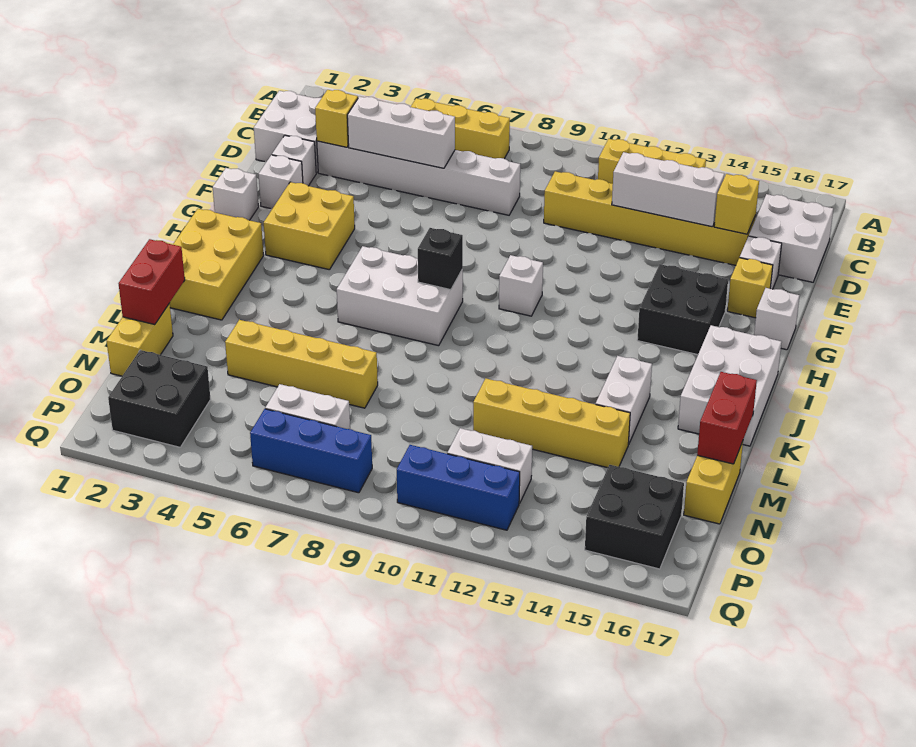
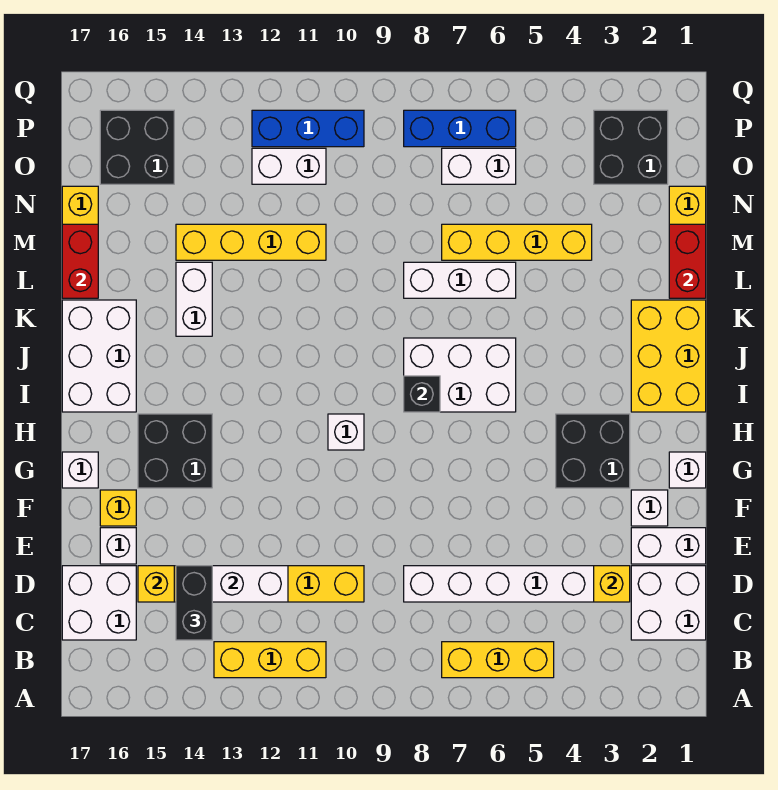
none -> black 1x2 brick [176,566,212,640]
white 1x3 brick [347,96,455,168] -> white 1x3 brick moved to [404,262,516,298]
white 1x1 brick [272,135,316,186] -> white 1x2 brick [631,528,706,564]
yellow 2x2 brick [264,182,355,270] -> black 2x2 brick [556,414,630,488]

